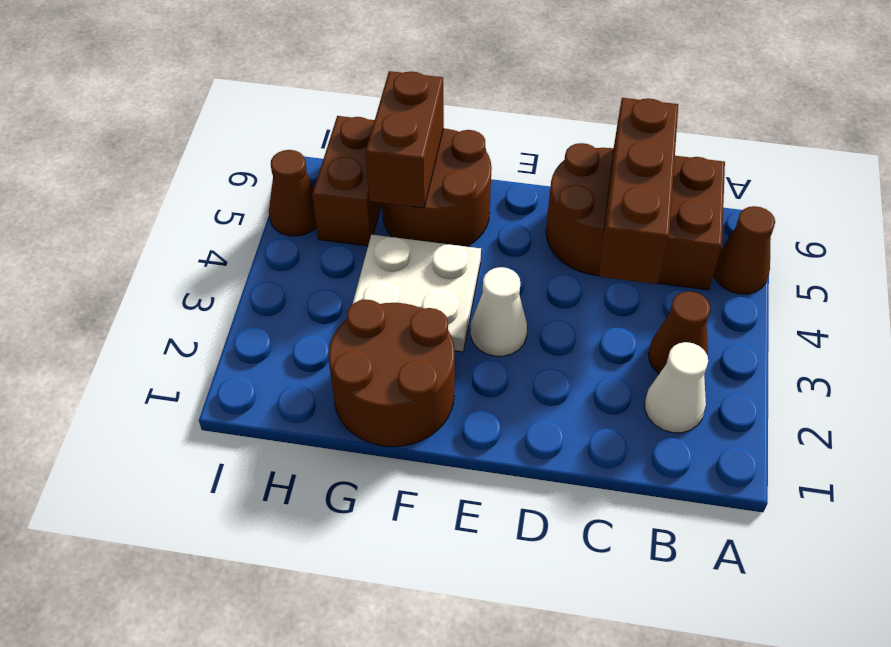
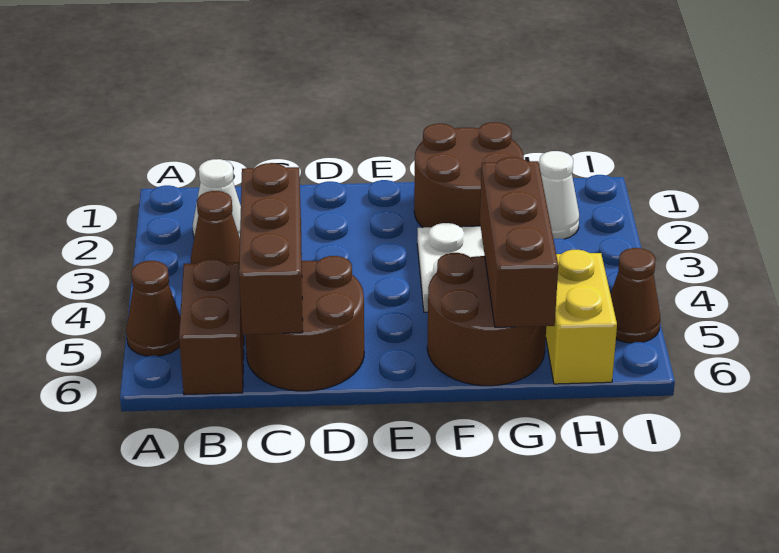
white 1x1 cone [471,267,527,356] -> white 1x1 cone moved to [539,151,579,239]
brown 1x2 brick [366,71,444,208] -> brown 1x3 brick [480,157,558,327]
brown 1x2 brick [312,116,382,246] -> yellow 1x2 brick [546,250,617,384]

